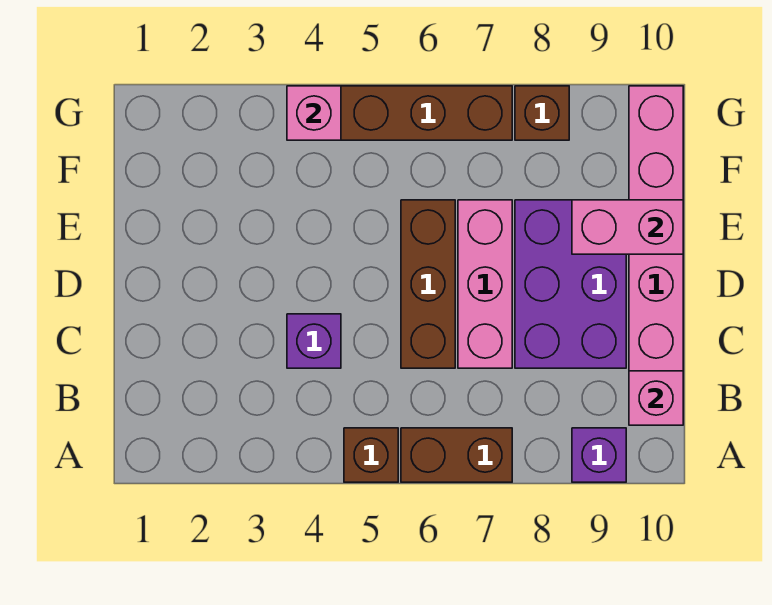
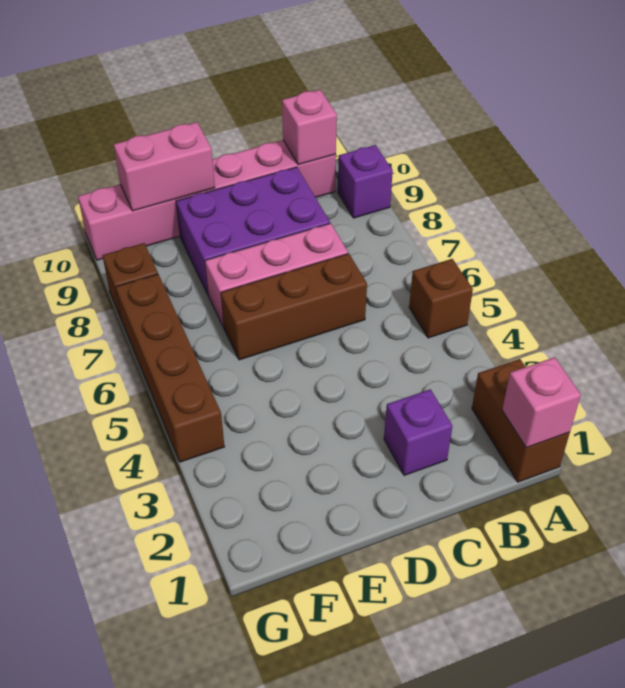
brown 1x2 brick [401,428,512,482] -> brown 1x2 brick moved to [472,359,570,482]
purple 1x1 brick [287,314,341,368] -> purple 1x1 brick moved to [384,389,452,475]
pink 1x2 brick [572,200,683,254] -> pink 1x2 brick turned to [114,122,215,211]
pink 1x1 brick [287,86,341,140] -> pink 1x1 brick moved to [502,357,581,448]

